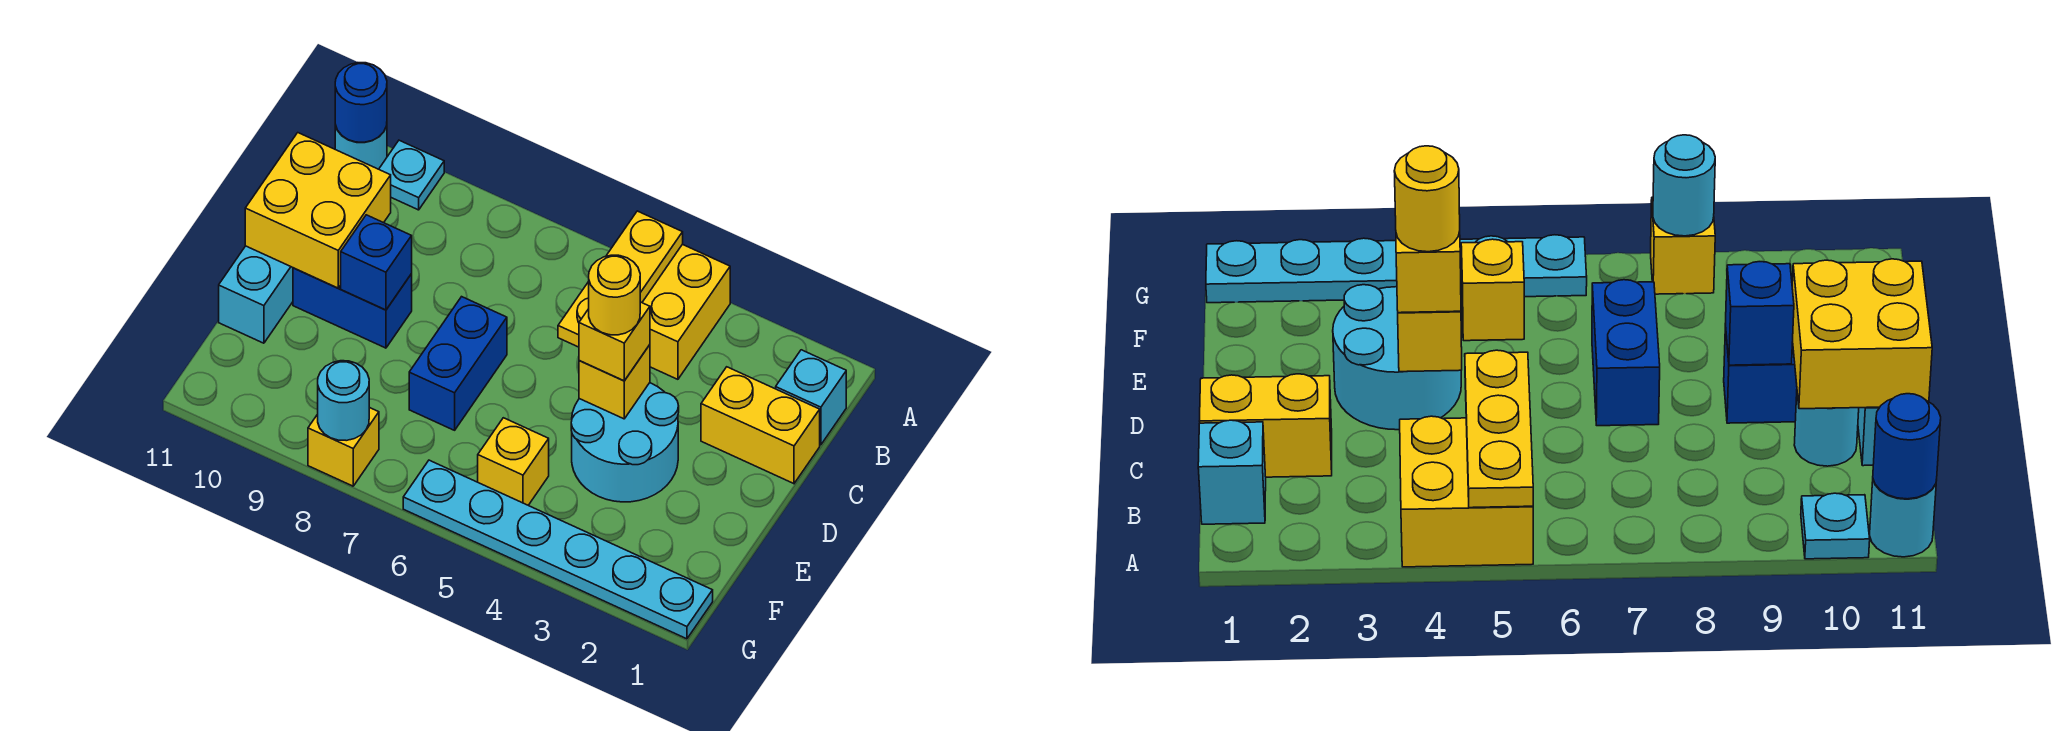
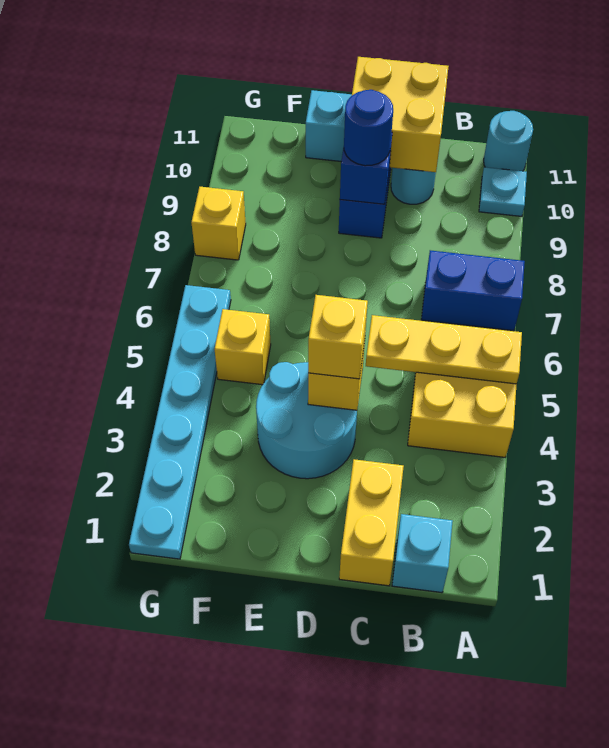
blue 1x1 round brick [335,63,387,142] -> blue 1x1 round brick moved to [344,90,393,166]
yellow 1x1 round brick [589,255,640,335] -> none
blue 1x2 brick [409,297,507,430] -> blue 1x2 brick moved to [421,250,525,331]
cyan 1x1 round brick [318,361,369,441] -> none

